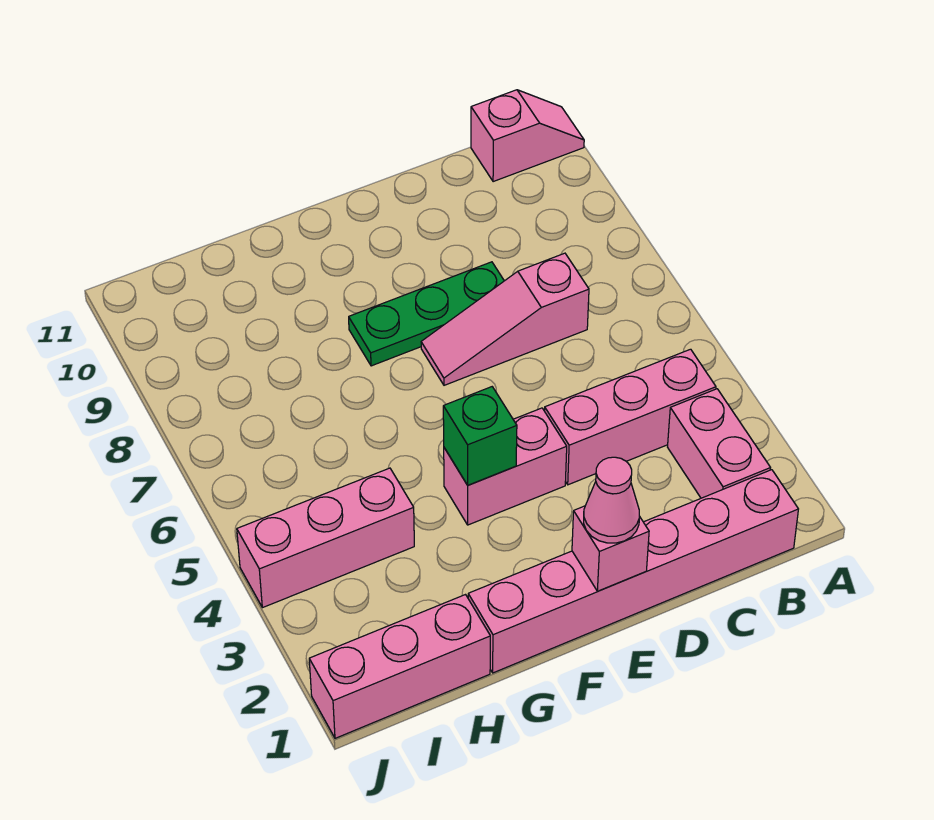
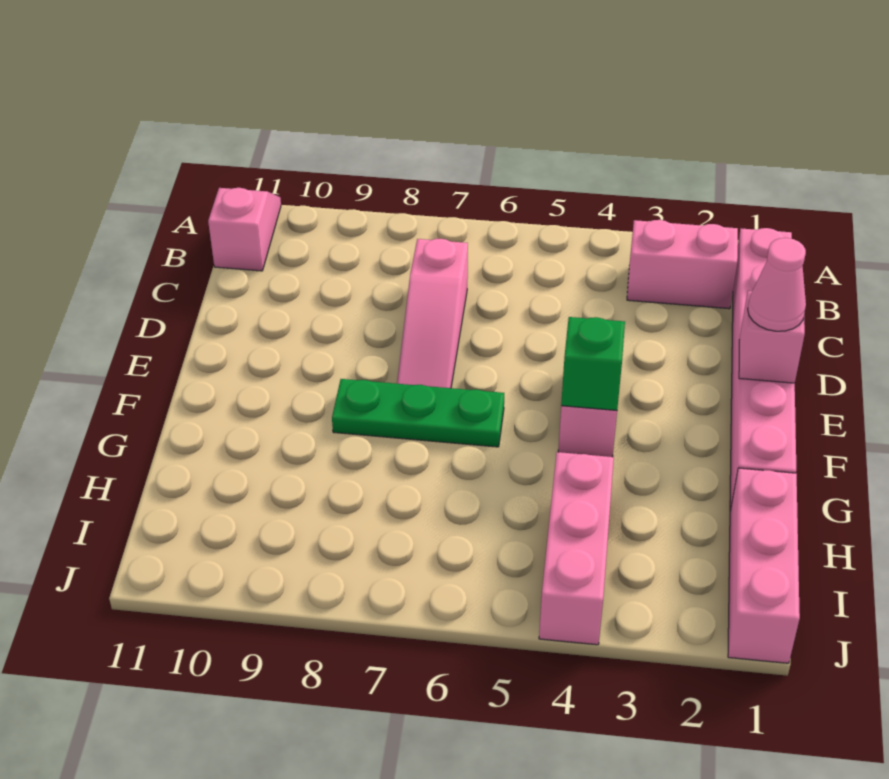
pink 1x3 brick [545,349,716,485] -> none
green 1x3 plate [349,262,504,366] -> green 1x3 plate turned to [332,379,504,447]

